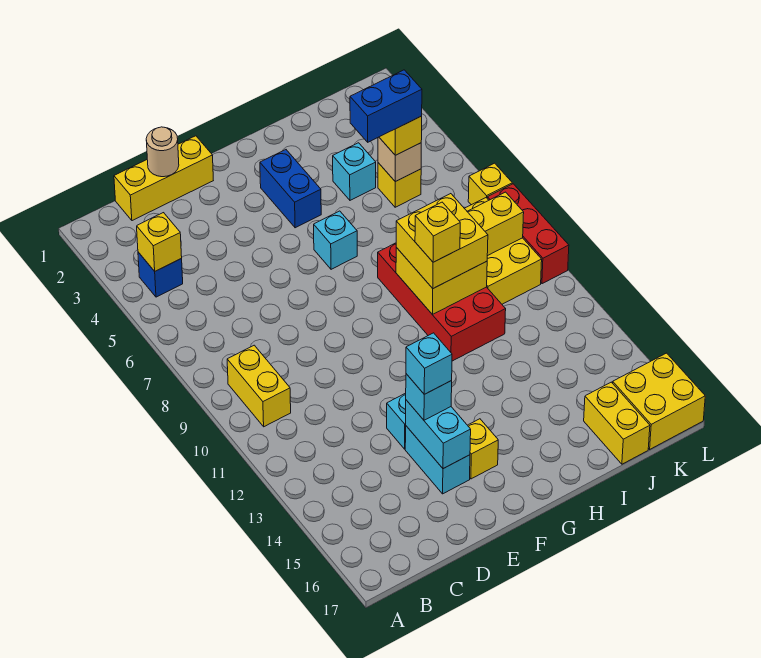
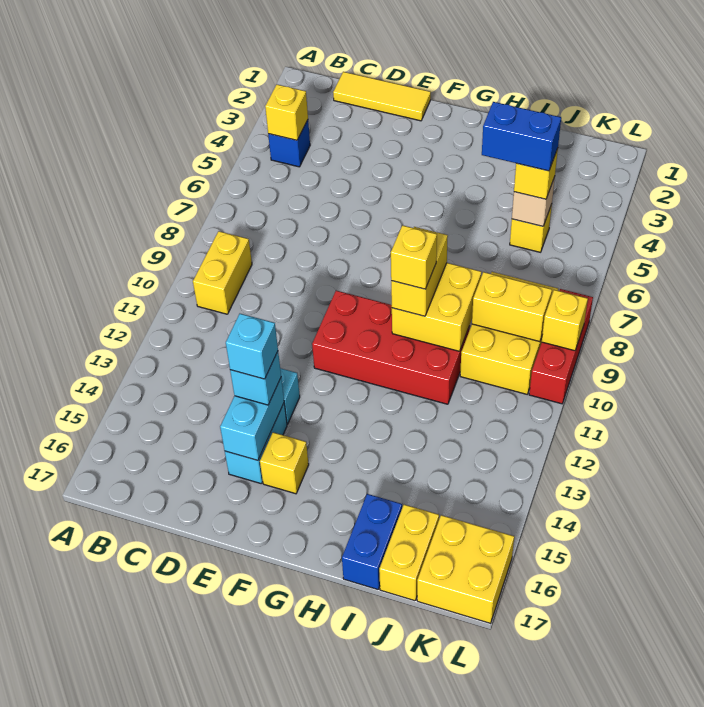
yellow 1x3 brick [114,136,213,221] -> yellow 1x3 tile [333,72,431,121]
tan 1x1 round brick [146,127,179,177] -> none
blue 1x2 brick [260,150,321,228] -> blue 1x2 brick moved to [342,494,402,589]
cyan 1x1 brick [314,211,357,269] -> none
red 2x4 brick [378,243,506,361] -> red 2x4 brick turned to [312,291,470,404]
yellow 2x2 brick [396,194,488,288] -> yellow 1x2 brick [391,227,448,316]
cyan 1x1 brick [333,143,376,200] -> none
yellow 1x1 brick [468,163,512,205] -> yellow 1x1 brick moved to [542,290,588,351]

